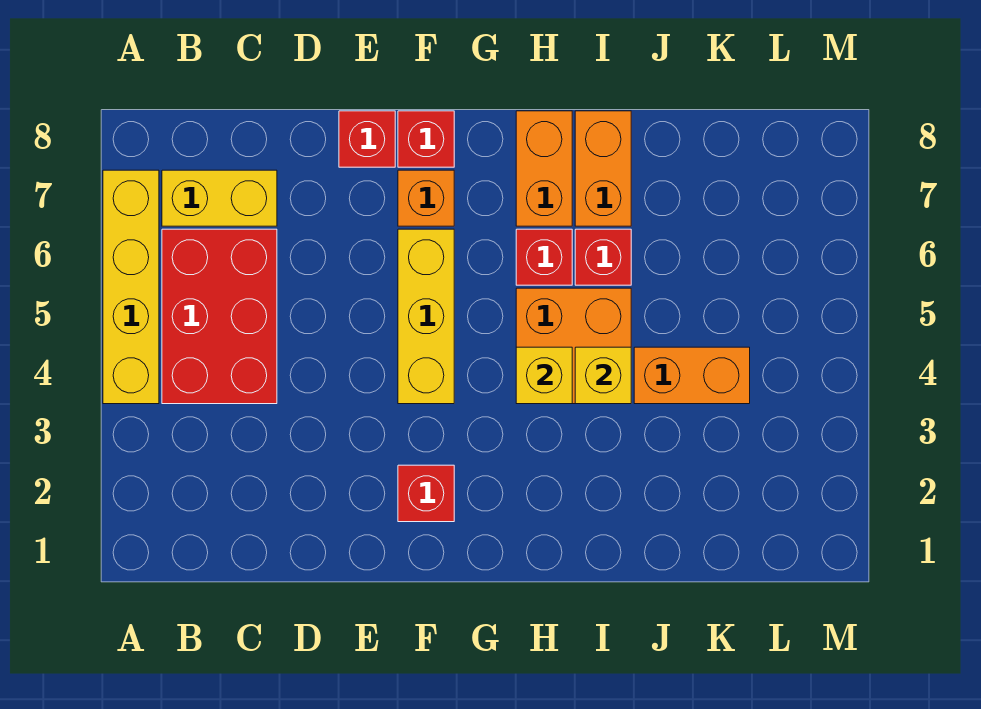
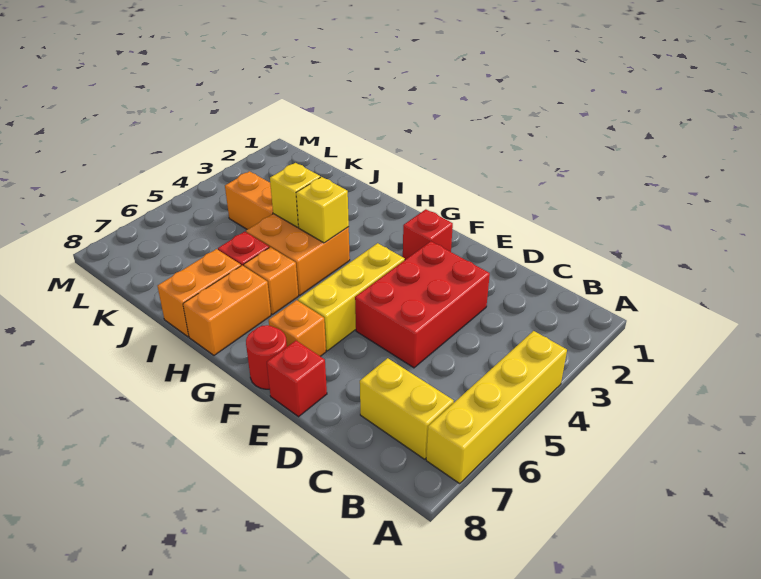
red 2x3 brick [162,229,277,404] -> red 2x3 brick moved to [355,241,490,368]
red 1x1 brick [398,111,454,167] -> red 1x1 round brick [246,325,287,389]
red 1x1 brick [516,229,572,285] -> orange 1x1 brick [244,247,298,314]

